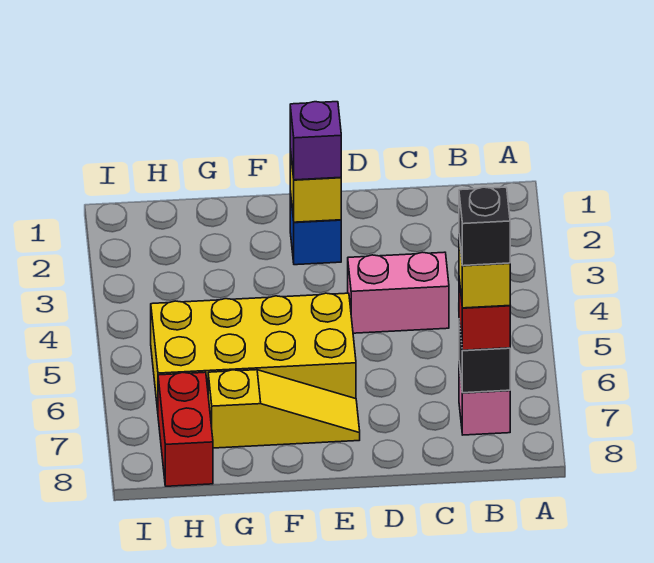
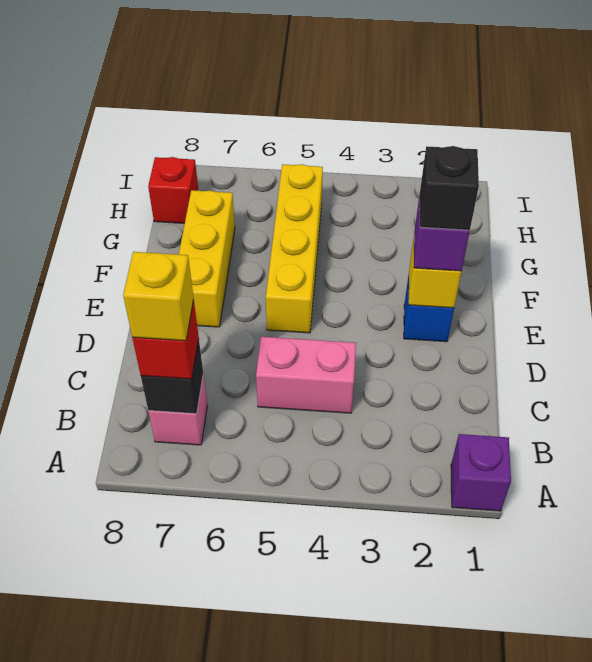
none -> purple 1x1 brick [451,434,511,511]
black 1x1 brick [459,187,510,266] -> black 1x1 brick moved to [420,146,479,231]
pink 1x2 brick [348,252,449,333] -> pink 1x2 brick turned to [256,337,356,413]
yellow 2x4 brick [151,293,356,410] -> yellow 1x4 brick [266,164,323,333]
yellow 1x3 slope [208,370,360,448] -> yellow 1x3 brick [179,190,235,327]
red 1x2 brick [158,372,213,486] -> red 1x1 brick [148,157,198,223]

